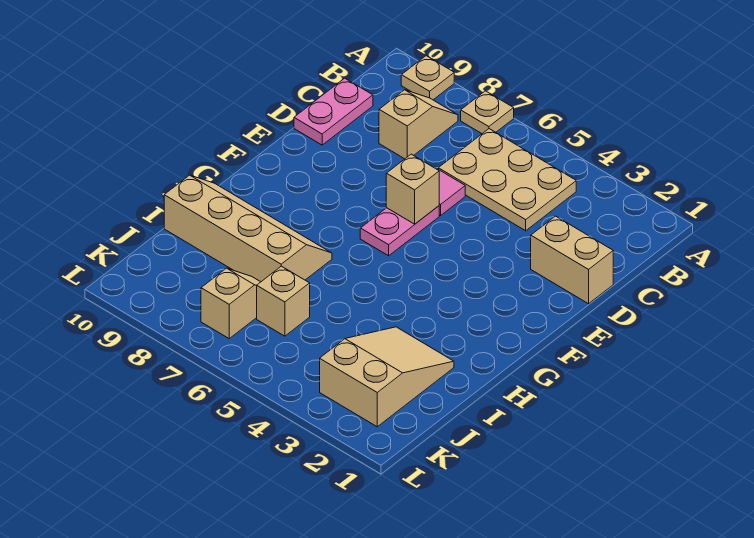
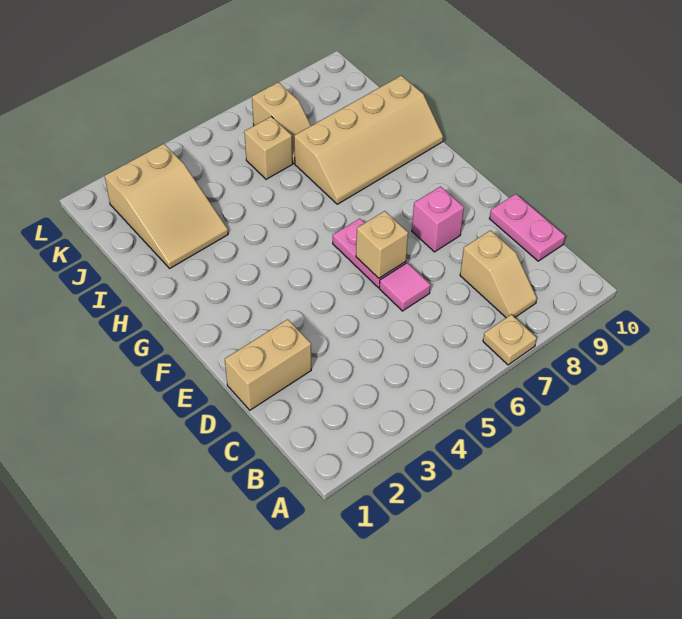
tan 1x1 plate [401,56,454,100] -> none
tan 2x3 plate [438,129,576,231] -> none
none -> pink 1x1 brick [412,187,464,252]

